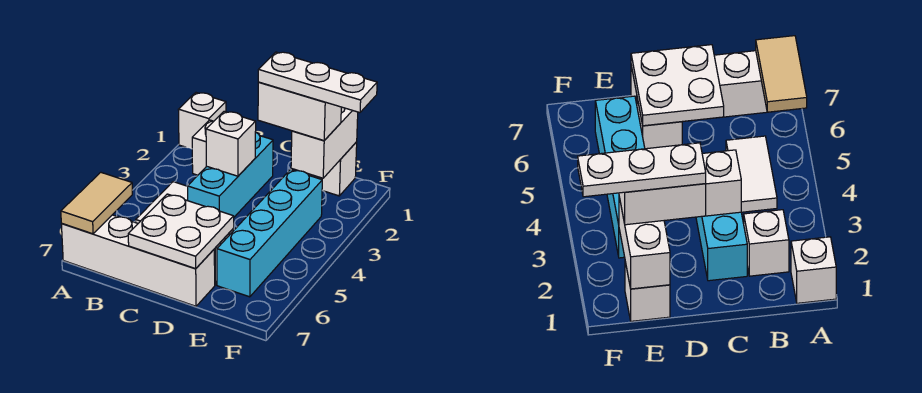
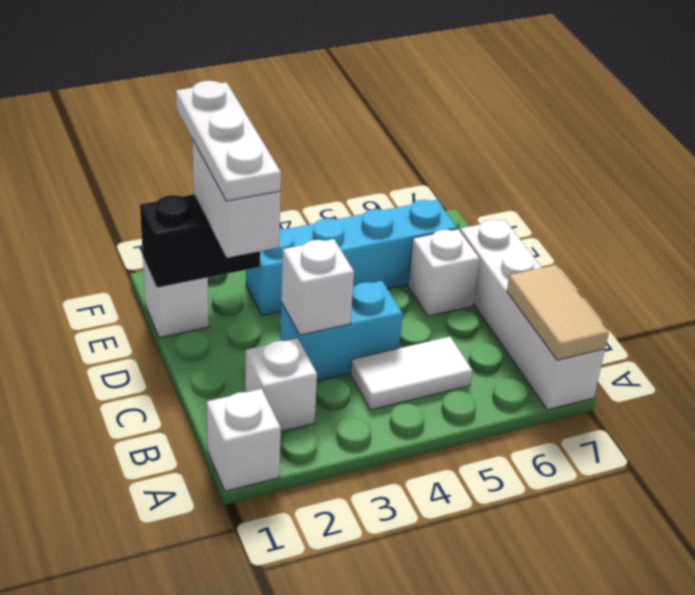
tan 1x2 tile [61,172,132,234] -> tan 1x2 tile turned to [507,265,609,360]
cyan 1x3 brick [188,132,273,217] -> cyan 1x2 brick [280,281,403,381]
white 2x2 plate [128,194,234,269] -> none
white 1x2 brick [291,107,358,178] -> black 1x2 brick [140,195,260,288]

